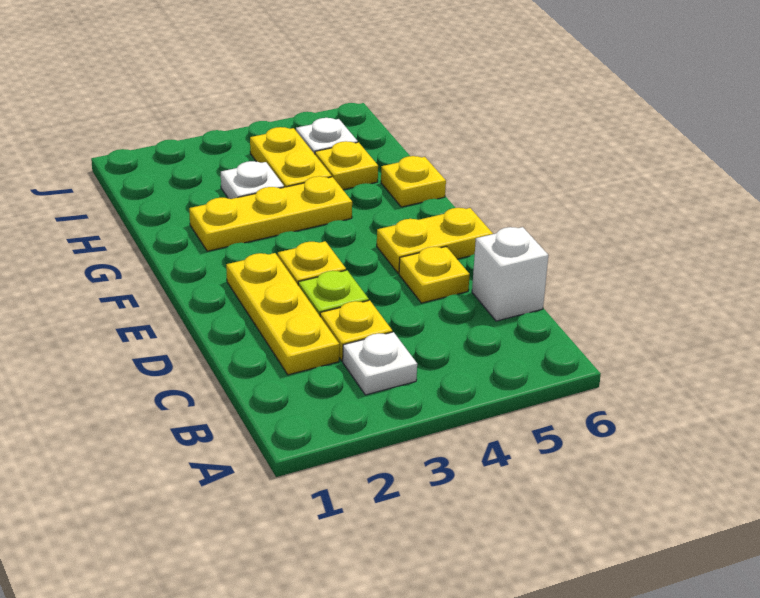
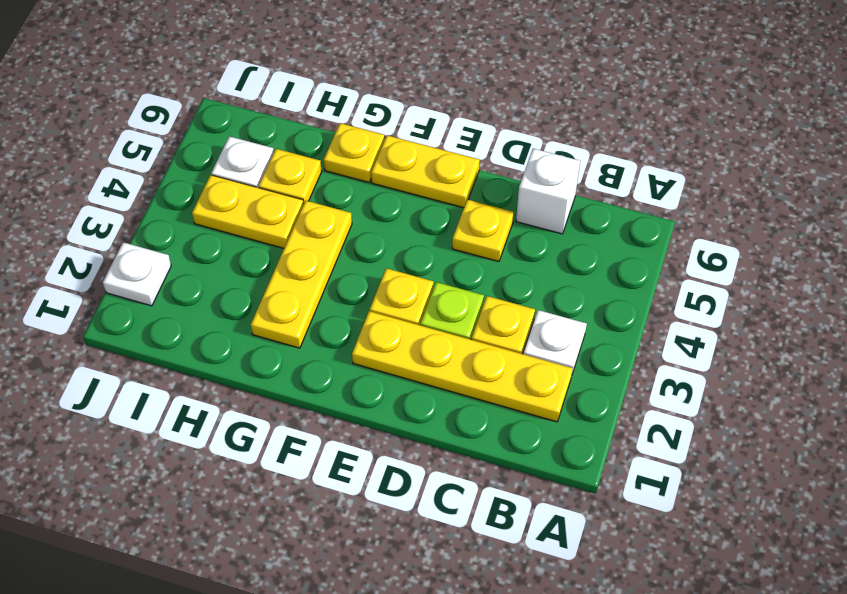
yellow 1x3 plate [226,253,339,375] -> yellow 1x4 plate [352,311,573,422]
yellow 1x2 plate [377,208,493,273] -> yellow 1x2 plate turned to [371,135,480,208]
white 1x1 plate [221,161,284,199] -> white 1x1 plate moved to [103,242,171,306]

